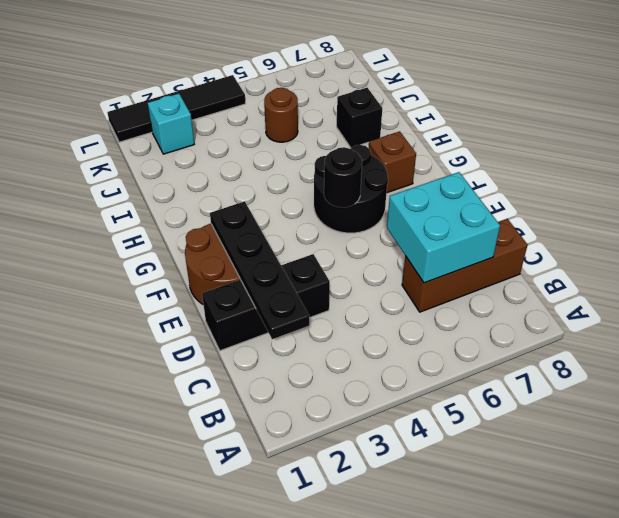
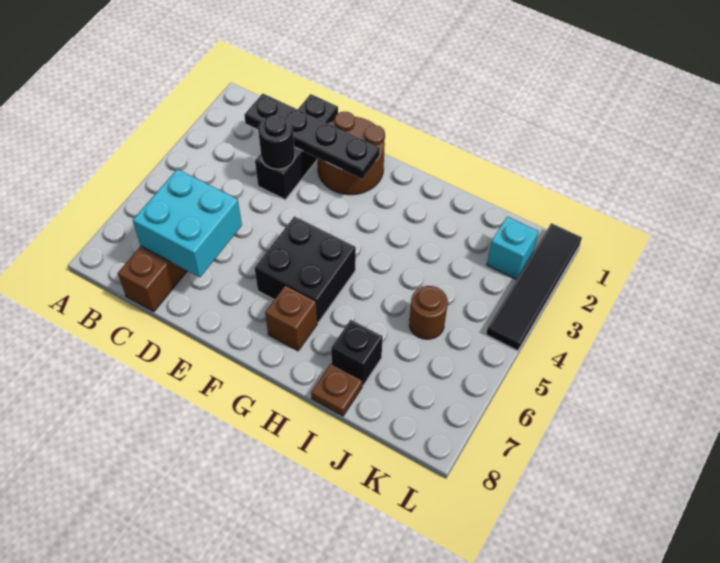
black 2x2 round brick [314,145,388,233] -> black 2x2 brick [255,216,356,322]
black 1x1 round brick [324,147,362,207] -> black 1x1 round brick moved to [258,115,295,169]
none -> brown 1x1 plate [311,364,362,416]

